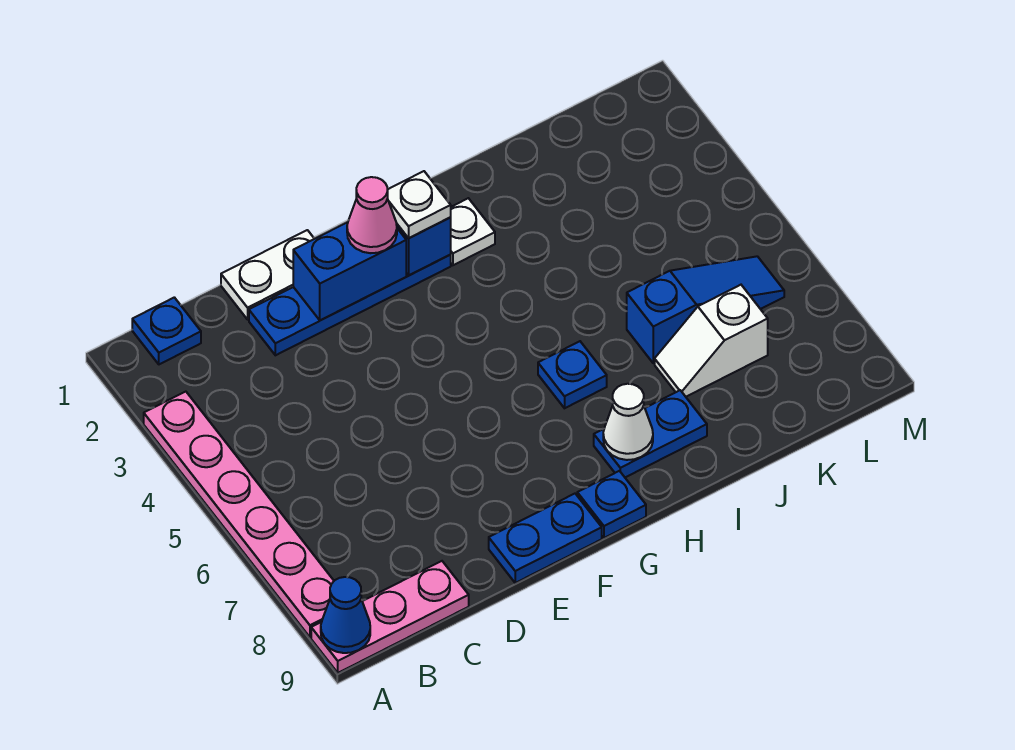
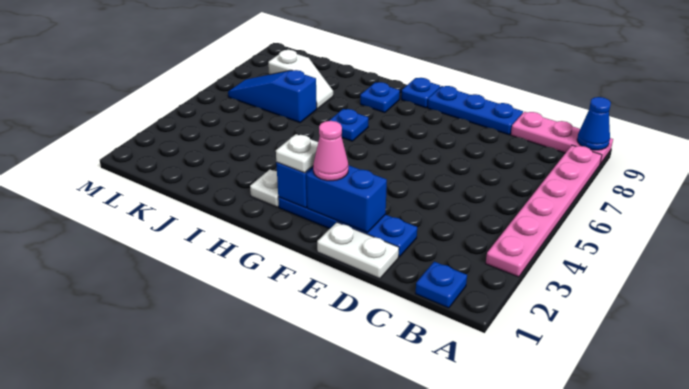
blue 1x2 plate [489,494,602,583] -> blue 1x3 plate [428,86,523,135]
blue 1x2 plate [594,390,707,477] -> blue 1x1 plate [360,82,400,113]
white 1x1 cone [603,384,653,460] -> none

